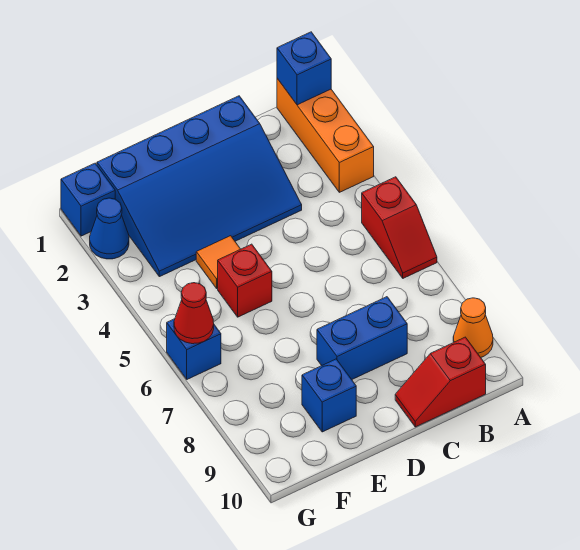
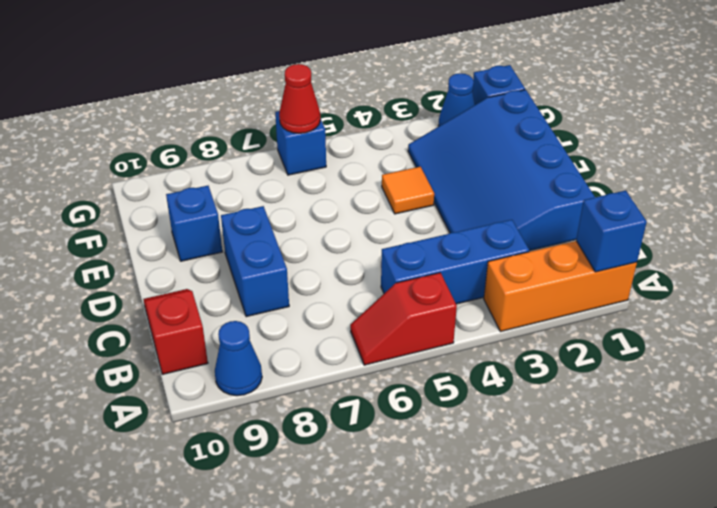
orange 1x1 cone [453,298,493,357] -> blue 1x1 cone [215,321,262,396]
none -> blue 1x3 brick [381,220,529,304]
red 1x1 brick [218,244,272,317] -> none

